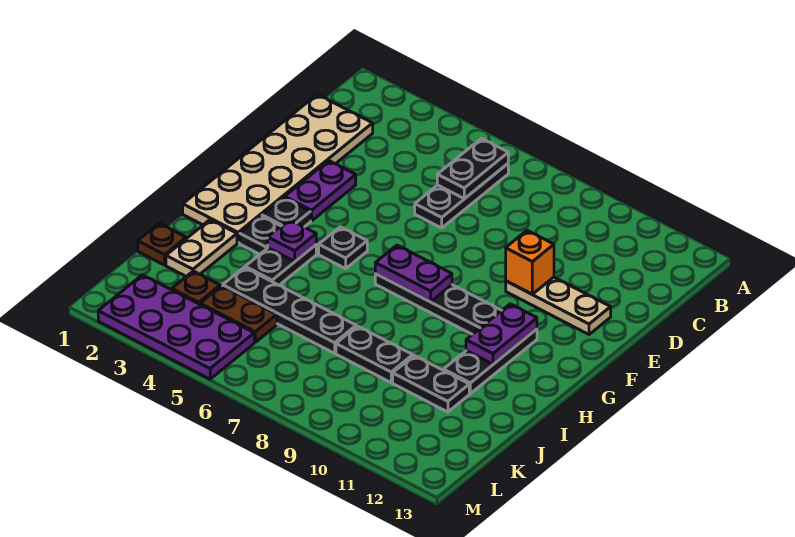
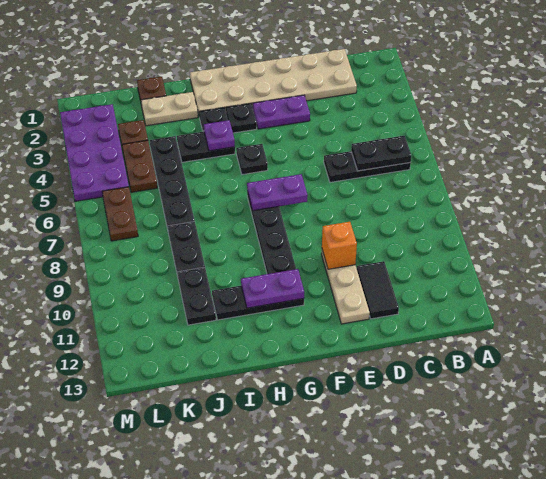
none -> black 1x2 tile [357,261,399,319]
purple 1x2 plate [375,245,452,302] -> purple 1x2 plate turned to [247,174,308,211]
none -> brown 1x2 plate [102,187,138,241]

